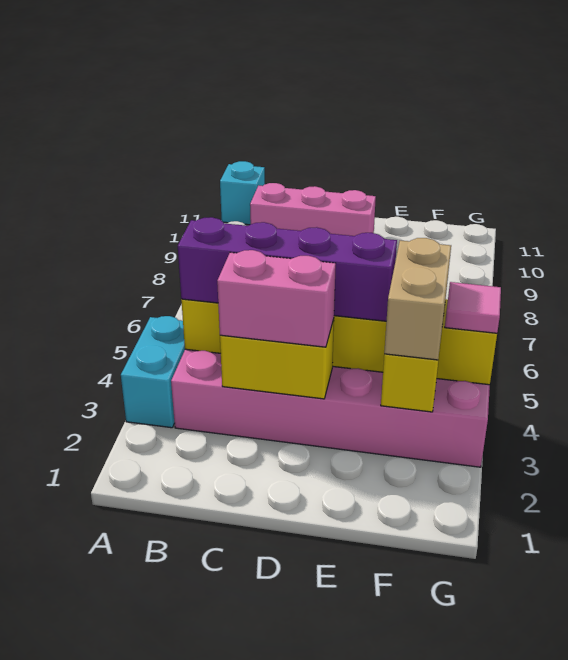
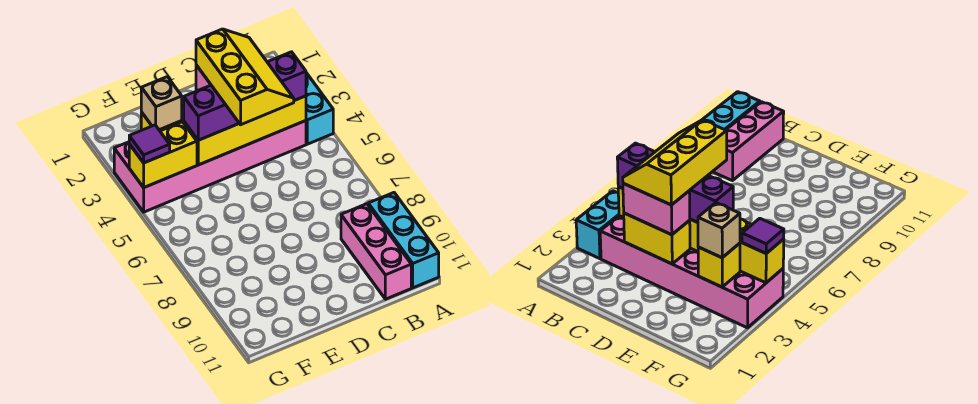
cyan 1x1 brick [220,161,265,225] -> cyan 1x3 brick [368,193,439,288]
pink 1x3 brick [250,183,376,236] -> pink 1x3 brick turned to [341,204,411,299]
none -> yellow 2x3 slope [196,29,294,125]
tan 1x2 brick [384,238,451,360] -> tan 1x1 brick [141,77,182,130]
pink 1x1 tile [445,282,501,333] -> purple 1x1 tile [129,125,170,163]

